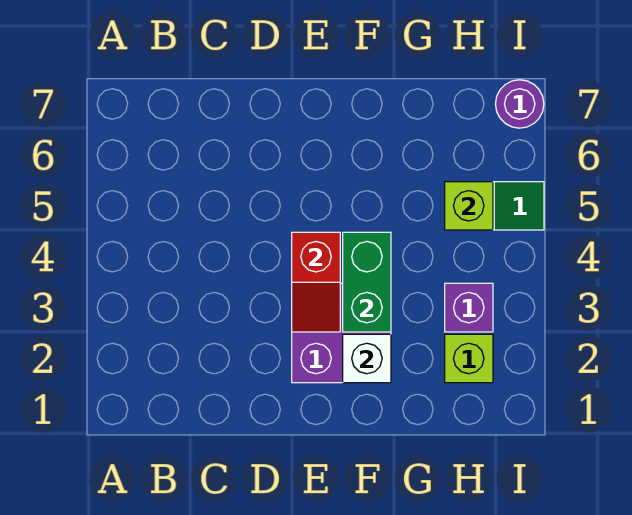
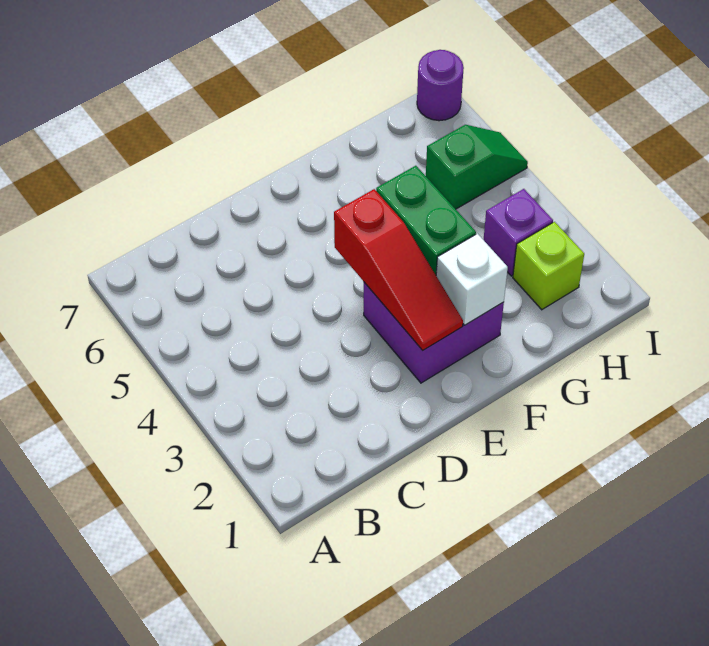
red 1x2 slope [292,232,340,332] -> red 1x3 slope [334,189,463,350]
lime 1x1 brick [445,182,493,230] -> none

